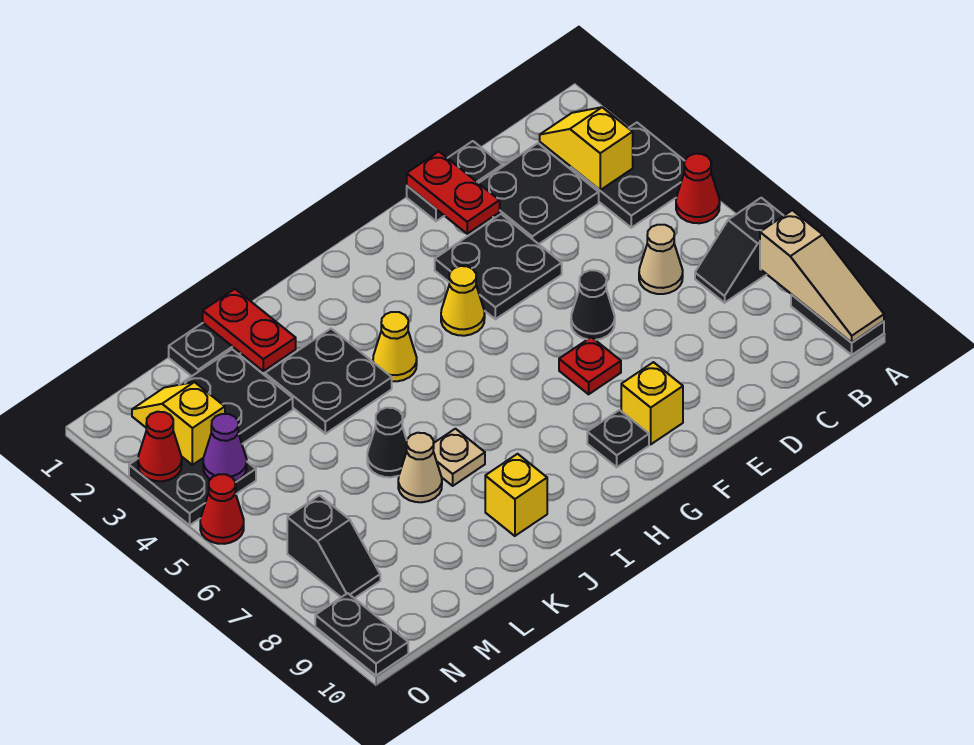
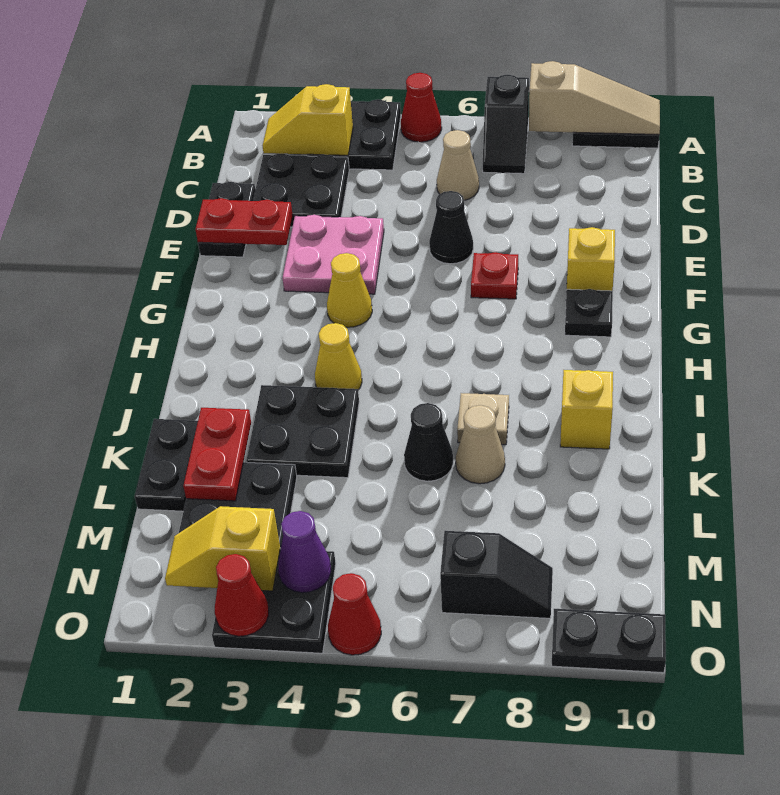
black 2x2 plate [435,214,562,319] -> pink 2x2 plate [283,215,384,294]
red 1x2 plate [203,289,296,371] -> red 1x2 plate turned to [183,408,251,501]

